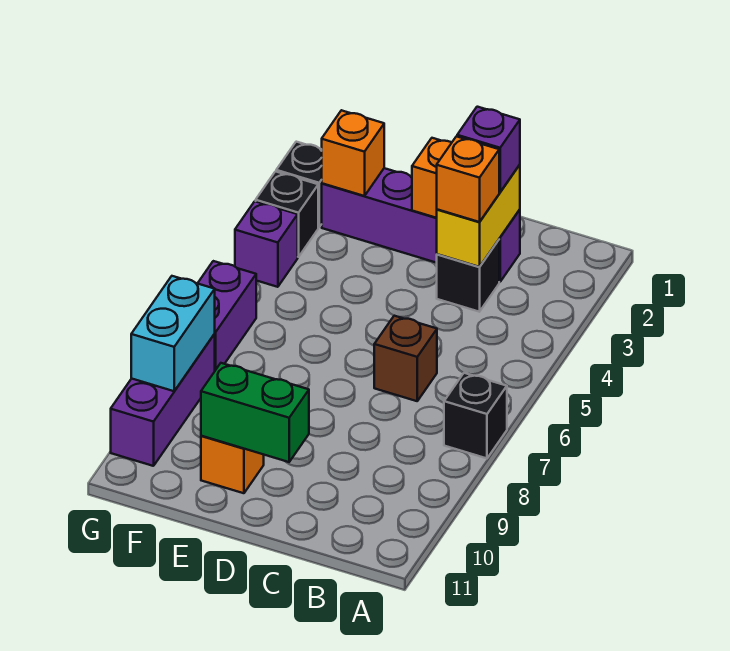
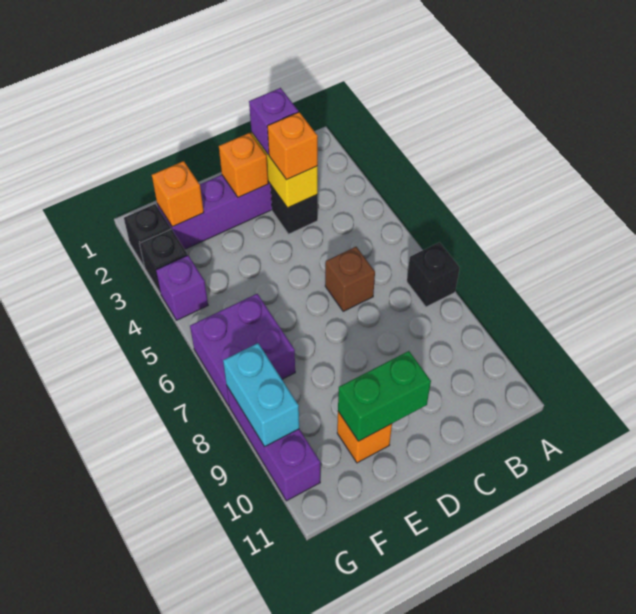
purple 1x2 brick [198,261,256,370] -> purple 2x2 brick [190,294,295,406]

